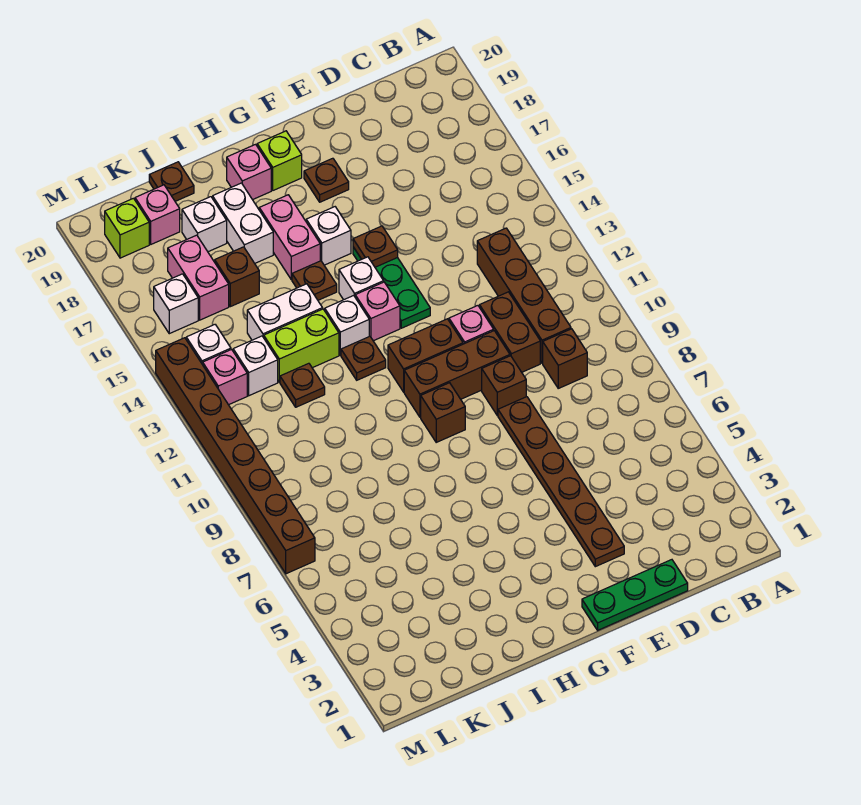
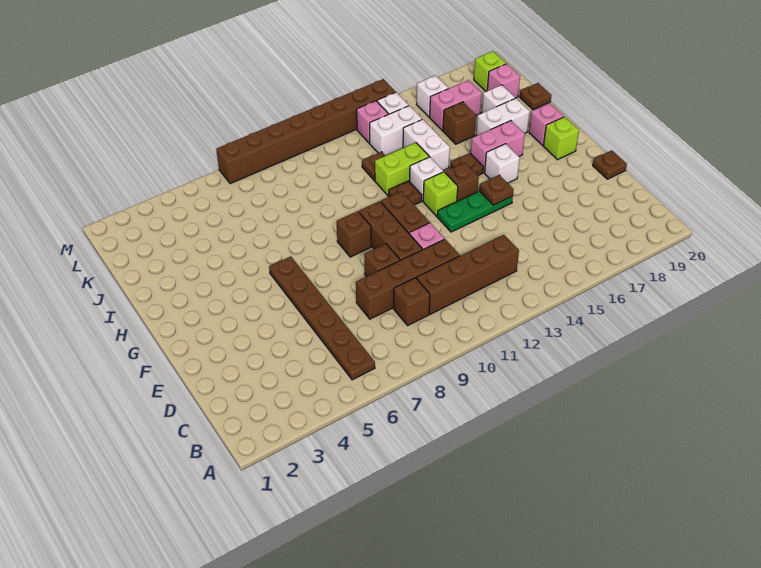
green 1x3 plate [582,560,688,630] -> none
brown 1x2 brick [480,292,540,372] -> brown 1x4 brick [356,239,460,319]
brown 1x6 plate [498,397,624,567] -> brown 1x6 plate turned to [269,257,375,380]
brown 1x1 plate [304,158,349,202] -> brown 1x1 plate moved to [593,150,627,179]
pink 1x1 brick [355,282,400,341] -> lime 1x1 brick [423,172,458,216]
white 1x1 brick [339,257,384,300] -> brown 1x1 brick [445,162,479,201]
lime 1x2 brick [264,309,339,382] -> lime 1x2 brick turned to [375,143,429,196]
white 1x1 brick [233,336,278,396] -> white 1x2 brick [370,106,422,156]

